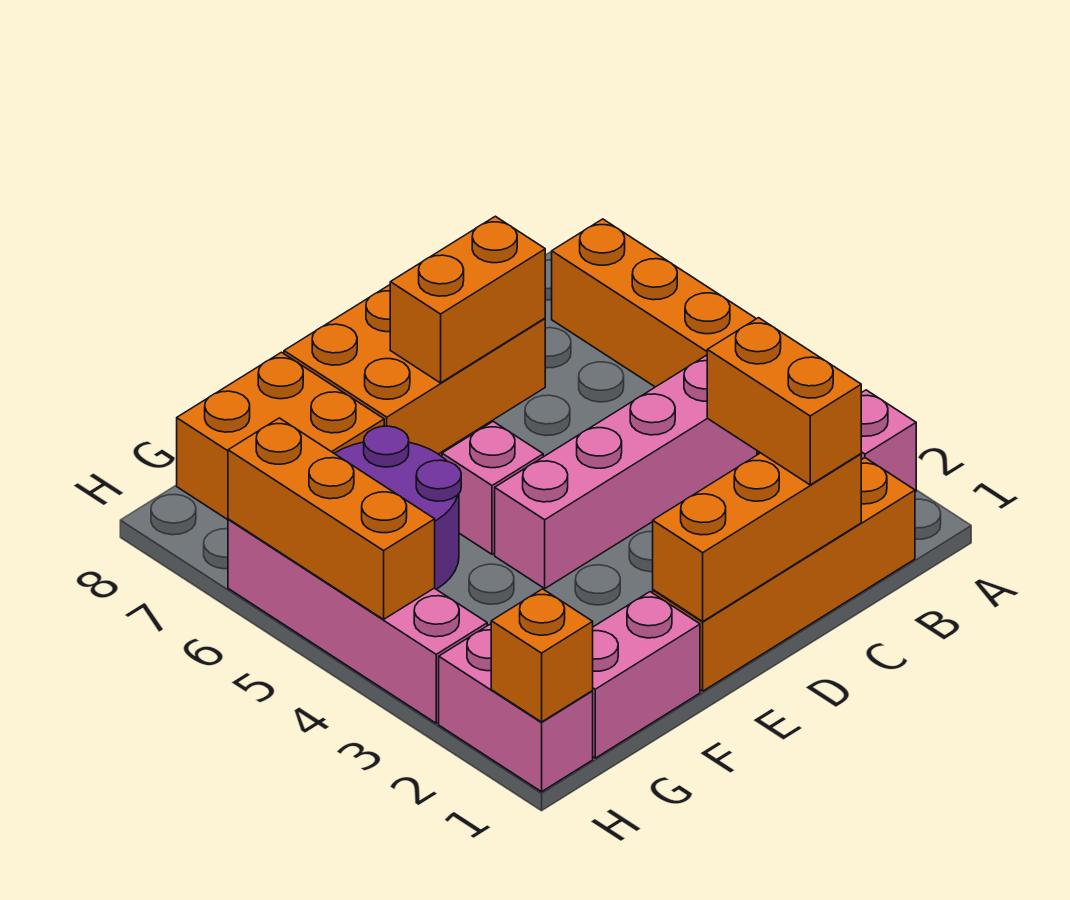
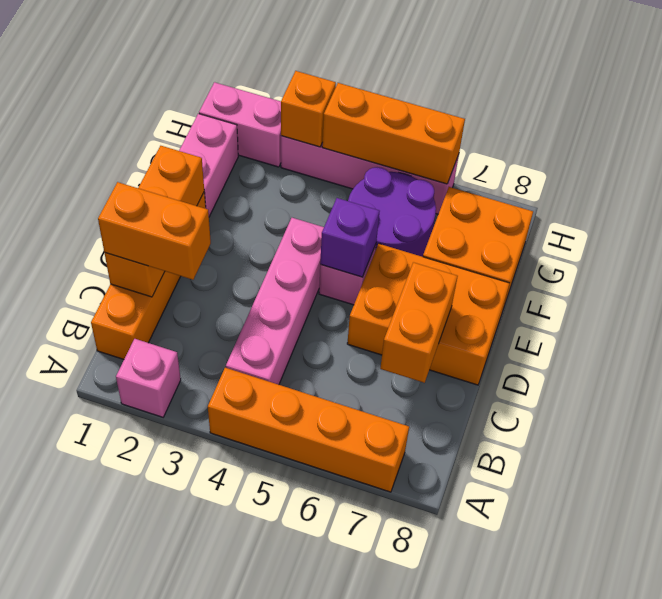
orange 2x3 brick [284,285,545,454] -> orange 2x3 brick turned to [347,244,510,385]
none -> purple 1x1 brick [320,198,379,277]
orange 1x1 brick [491,589,593,722] -> orange 1x1 brick moved to [281,71,336,147]

